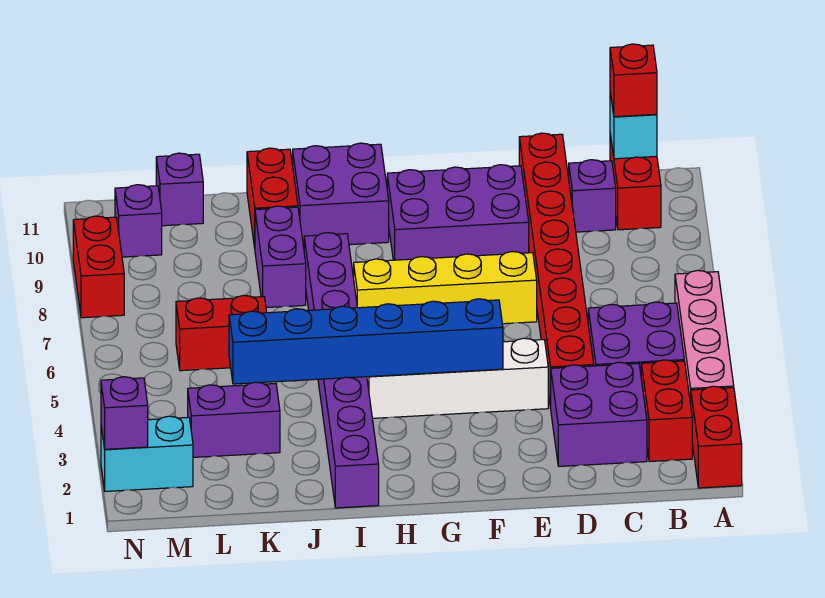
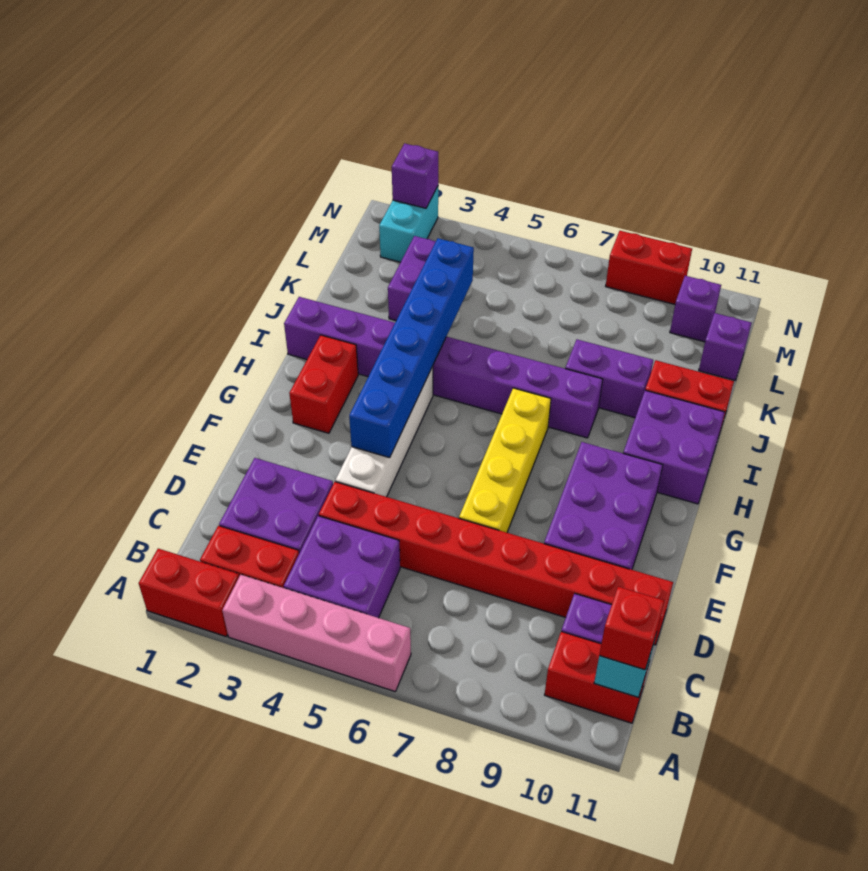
red 1x2 brick [176,295,267,371] -> red 1x2 brick moved to [289,335,358,433]

